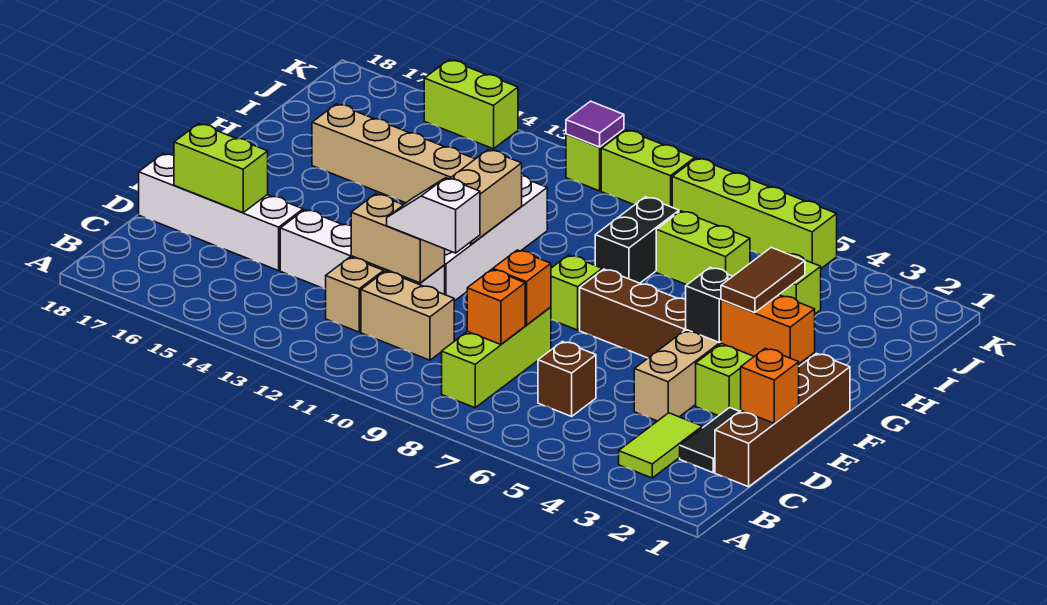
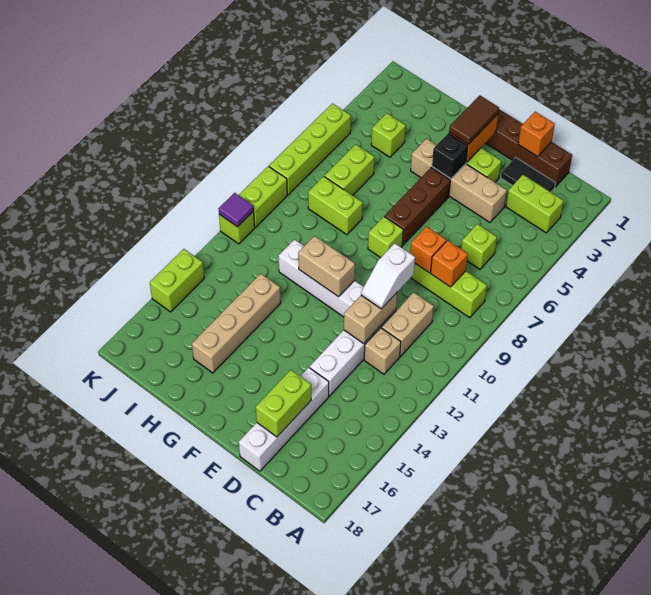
lime 1x2 tile [619,413,702,478] -> lime 1x2 brick [506,175,564,233]
brown 1x1 brick [538,342,596,416] -> lime 1x1 brick [461,224,497,269]
brown 1x2 tile [721,247,805,313] -> brown 1x2 tile turned to [449,95,499,144]
black 1x2 brick [595,197,679,283] -> lime 1x2 brick [308,176,363,235]

